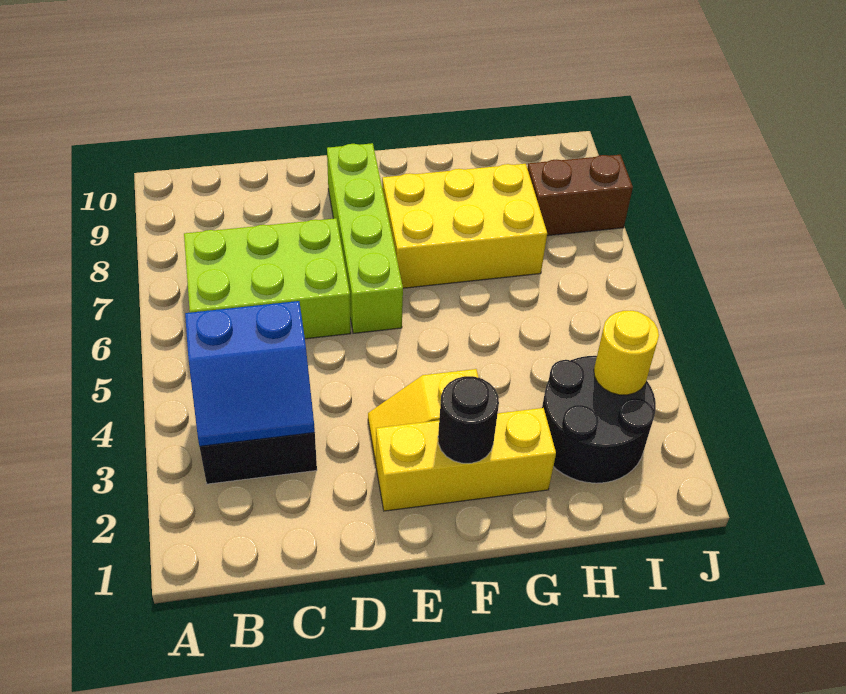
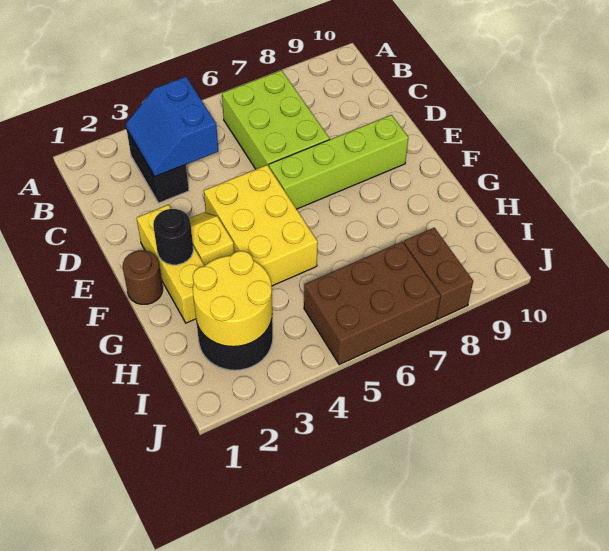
none -> brown 1x1 round brick [123,250,163,304]
yellow 2x3 brick [382,164,547,288] -> yellow 2x3 brick moved to [204,165,318,286]
yellow 1x1 round brick [594,311,659,395] -> yellow 2x2 round brick [193,251,272,347]
none -> brown 2x3 brick [304,242,441,364]

